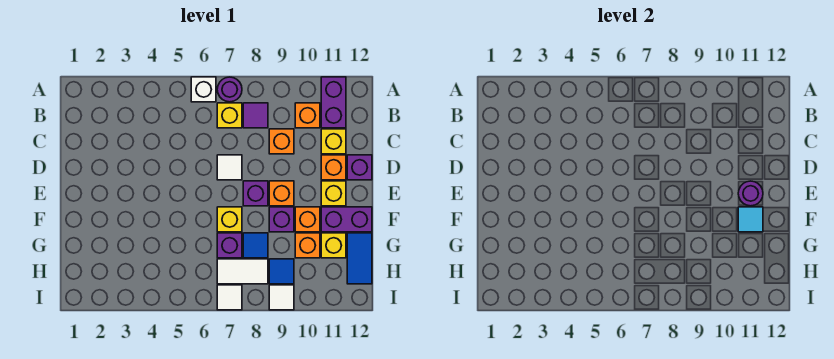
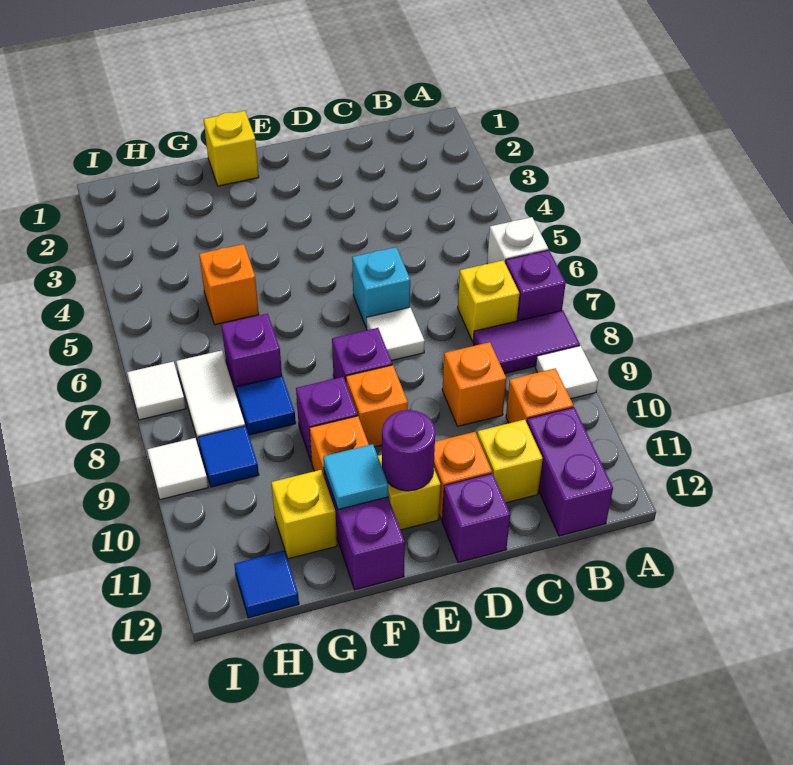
purple 1x1 round brick [217,77,242,102] -> purple 1x1 brick [505,250,566,321]
none -> white 1x1 tile [535,346,598,399]
purple 1x2 brick [321,77,346,128] -> purple 1x2 brick turned to [527,407,613,536]
purple 1x1 tile [243,103,268,128] -> purple 1x2 tile [473,310,580,374]
none -> cyan 1x1 brick [352,247,410,328]
yellow 1x1 brick [217,207,242,232] -> yellow 1x1 brick moved to [204,111,259,186]
orange 1x1 brick [295,233,320,258] -> orange 1x1 brick moved to [199,244,259,325]
blue 1x2 tile [347,233,372,284] -> blue 1x1 tile [234,551,299,618]

